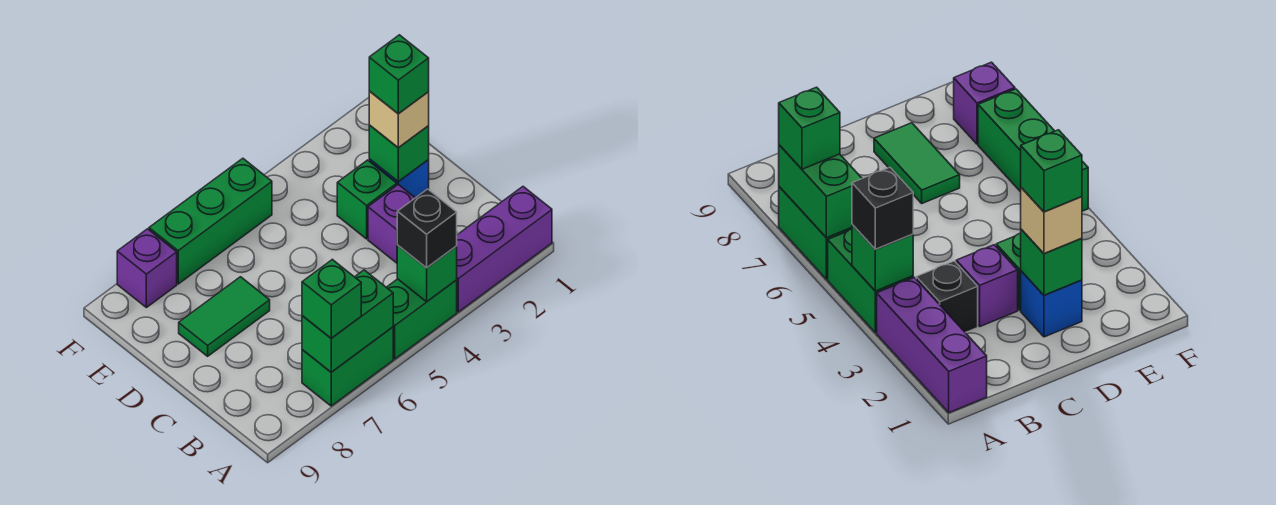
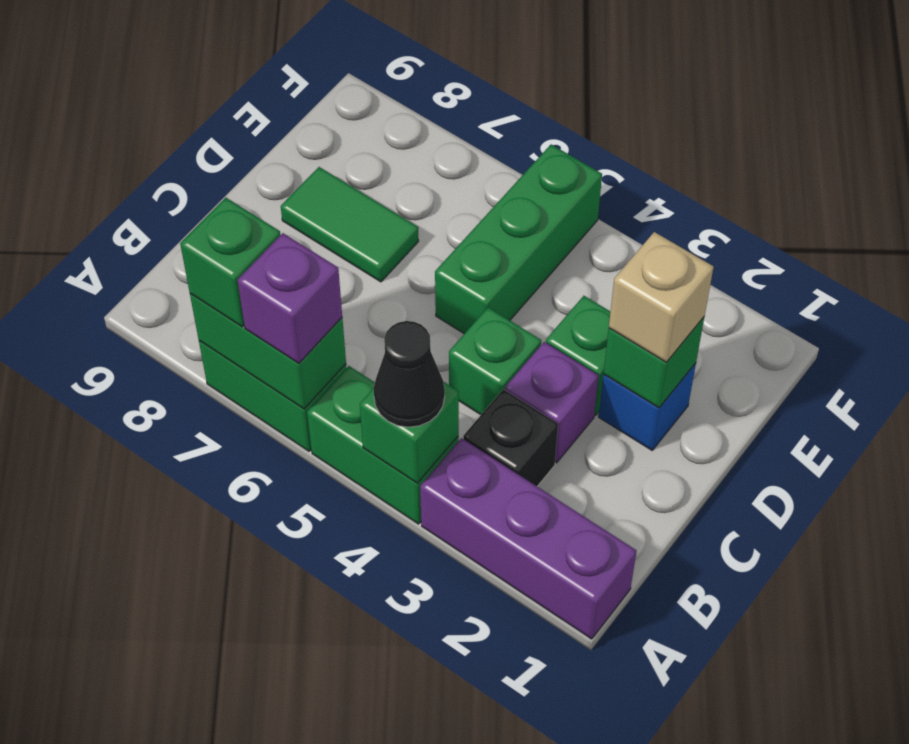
black 1x1 brick [397,189,457,268] -> black 1x1 cone [373,321,445,427]
green 1x1 brick [369,35,429,114] -> green 1x1 brick moved to [449,307,541,415]
green 1x3 brick [149,158,272,284] -> green 1x3 brick turned to [435,145,602,334]
purple 1x1 brick [117,229,177,308] -> purple 1x1 brick moved to [238,233,342,363]

